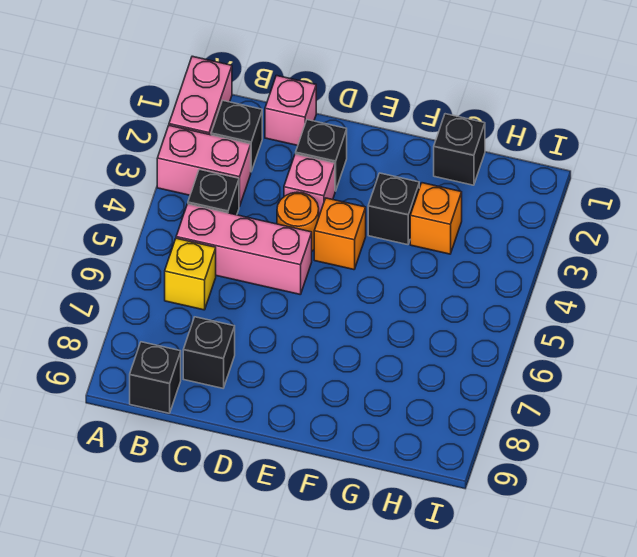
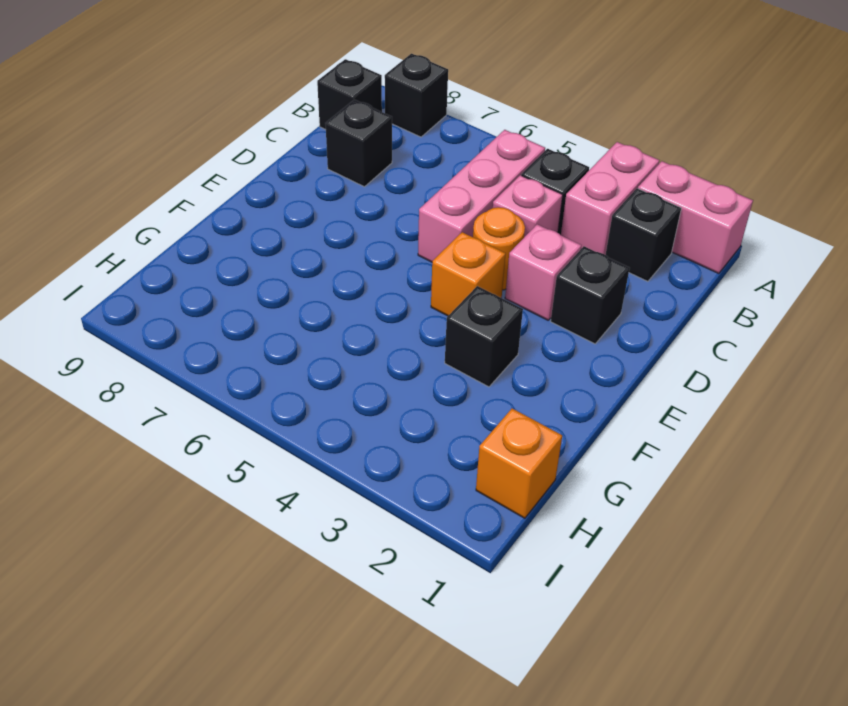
yellow 1x1 brick [165,238,216,310] -> none
pink 1x1 brick [265,76,316,146] -> pink 1x1 brick moved to [493,175,563,237]
black 1x1 brick [434,114,485,185] -> black 1x1 brick moved to [385,54,448,137]
orange 1x1 brick [410,183,462,254] -> orange 1x1 brick moved to [476,408,562,518]

